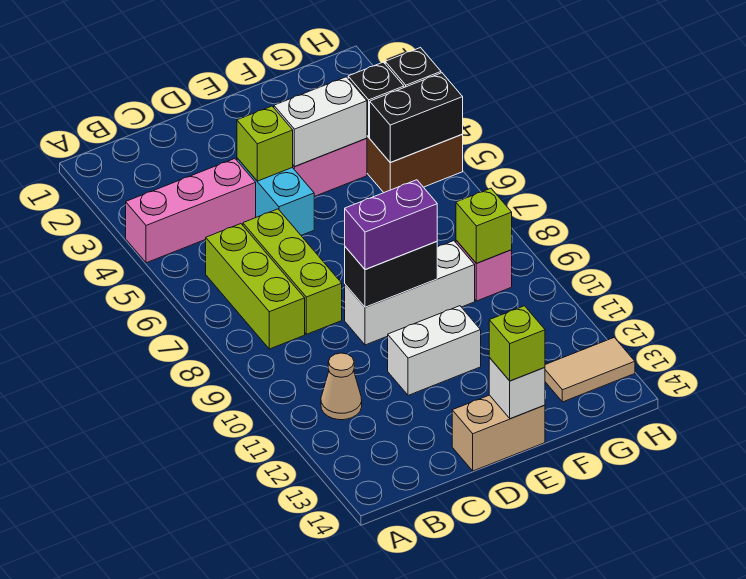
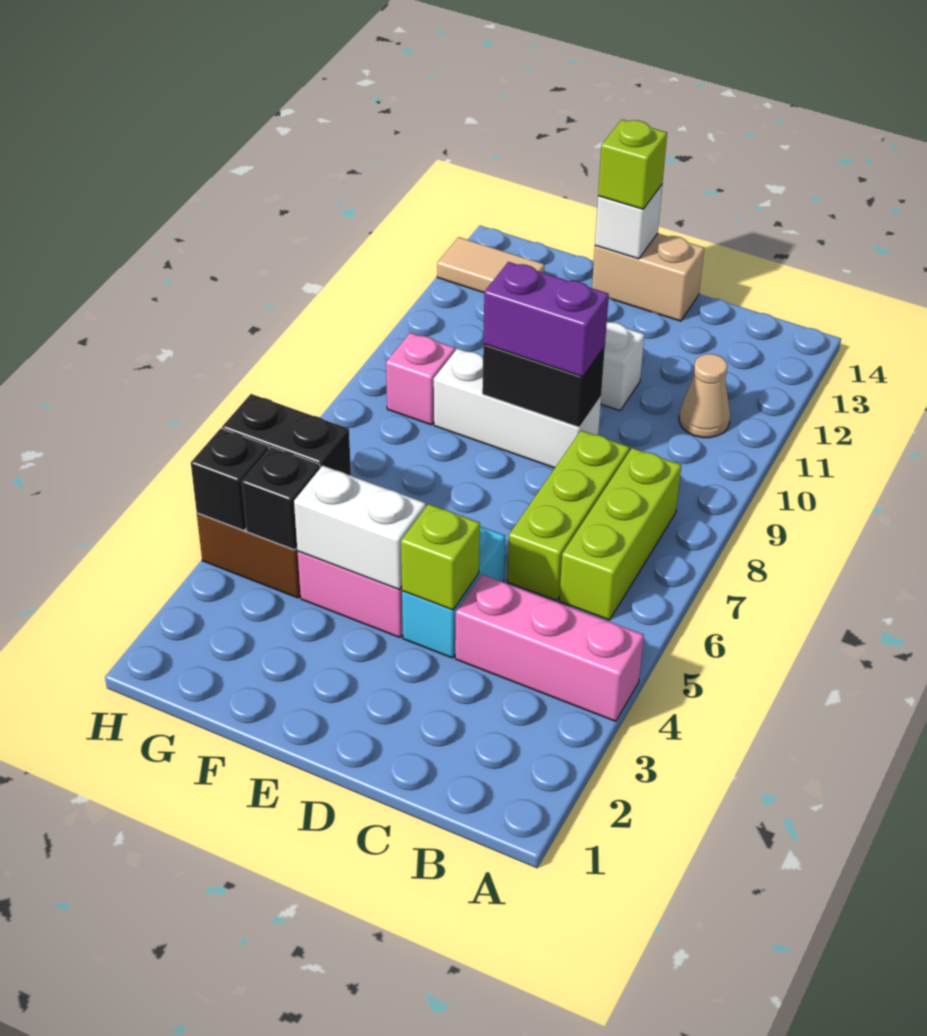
lime 1x1 brick [456,188,512,263] -> none

